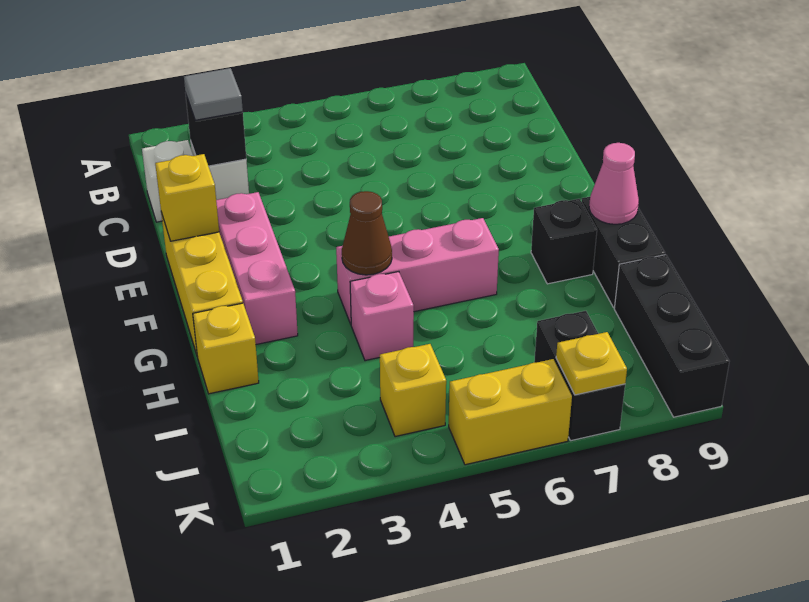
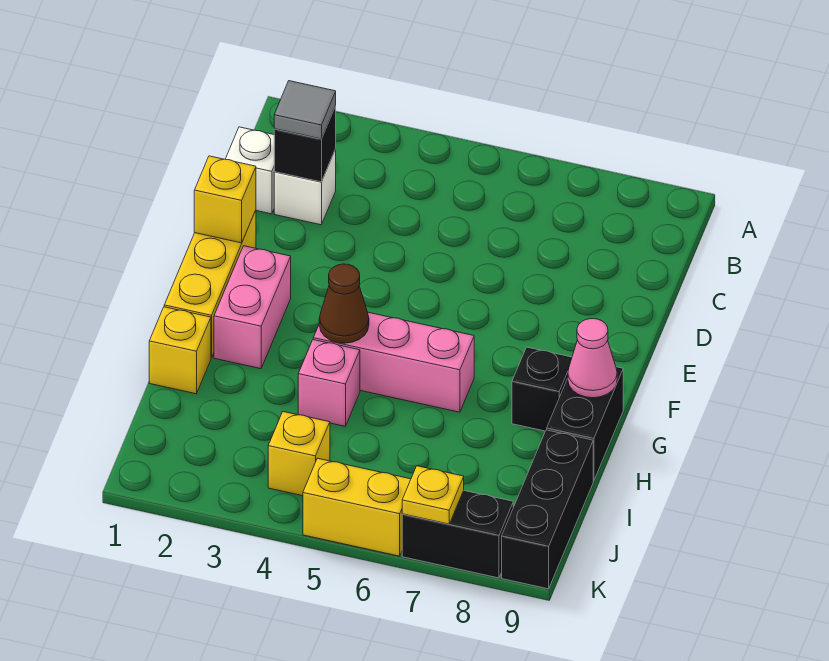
pink 1x3 brick [216,192,298,344] -> pink 1x2 brick [214,246,291,369]
black 1x2 brick [534,311,625,441] -> black 1x2 brick turned to [402,491,513,578]

